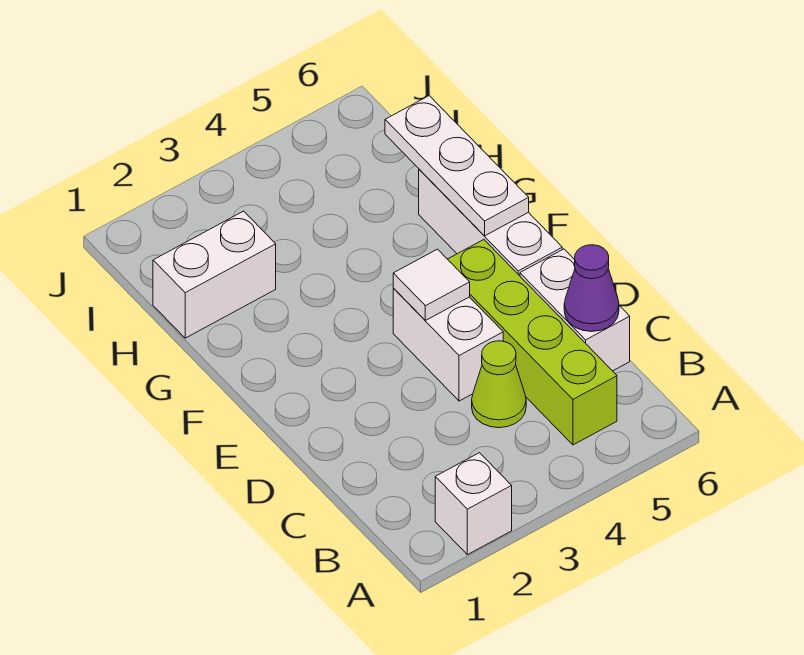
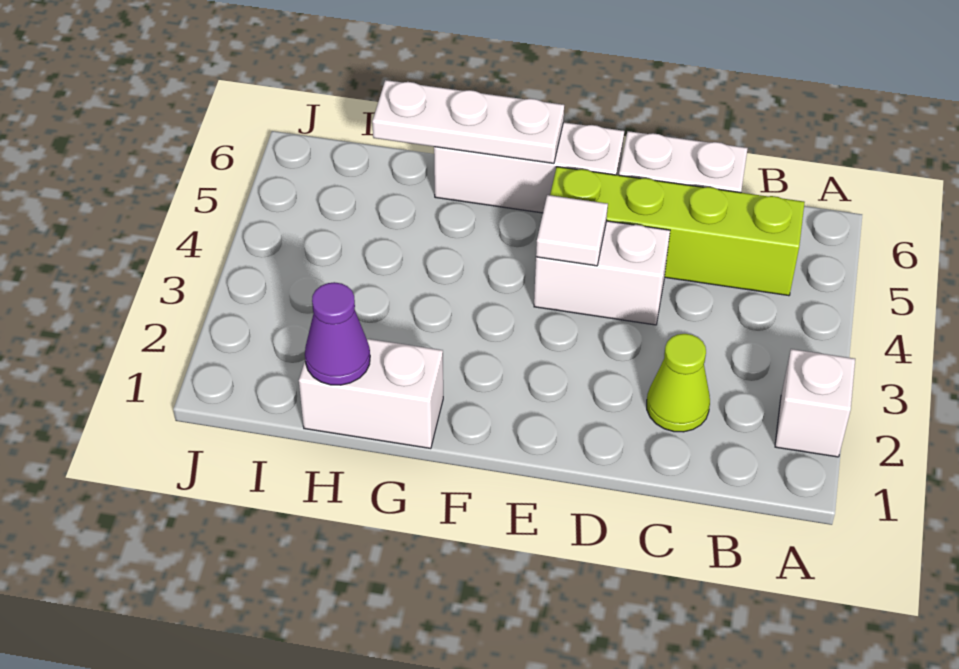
lime 1x1 cone [472,341,526,428] -> lime 1x1 cone moved to [647,334,710,432]
purple 1x1 cone [564,245,619,332] -> purple 1x1 cone moved to [305,282,370,385]
white 1x2 brick [153,211,276,338] -> white 1x2 brick turned to [299,339,443,449]

